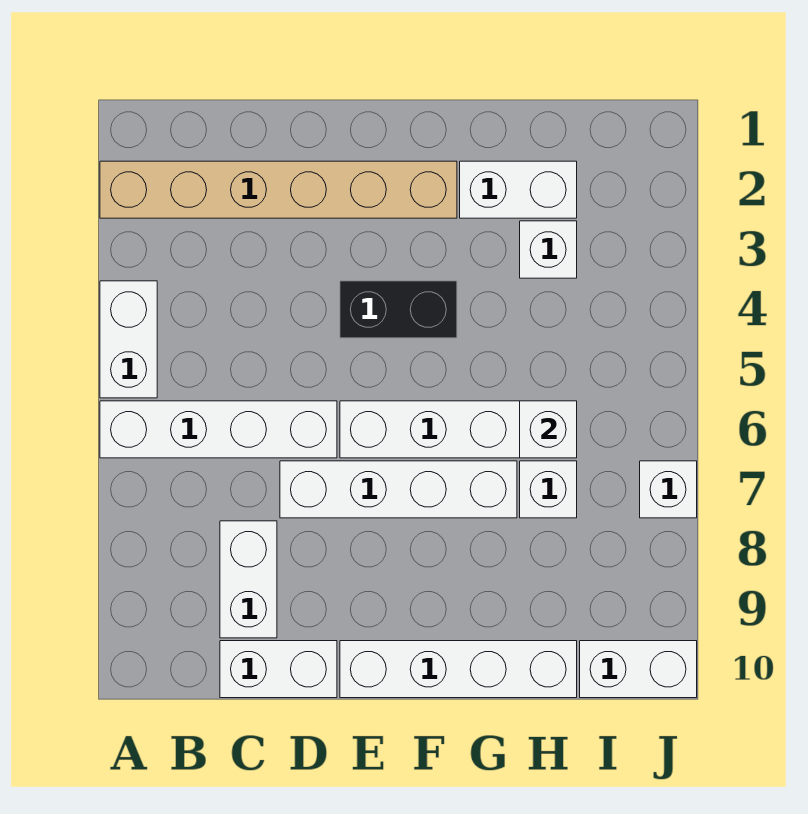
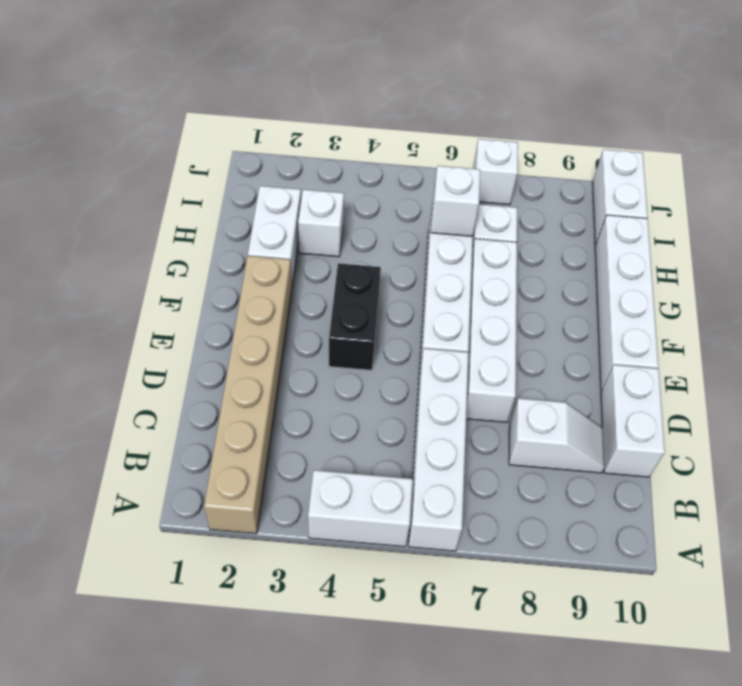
white 1x2 brick [220,521,277,638] -> white 1x2 slope [509,398,604,473]

